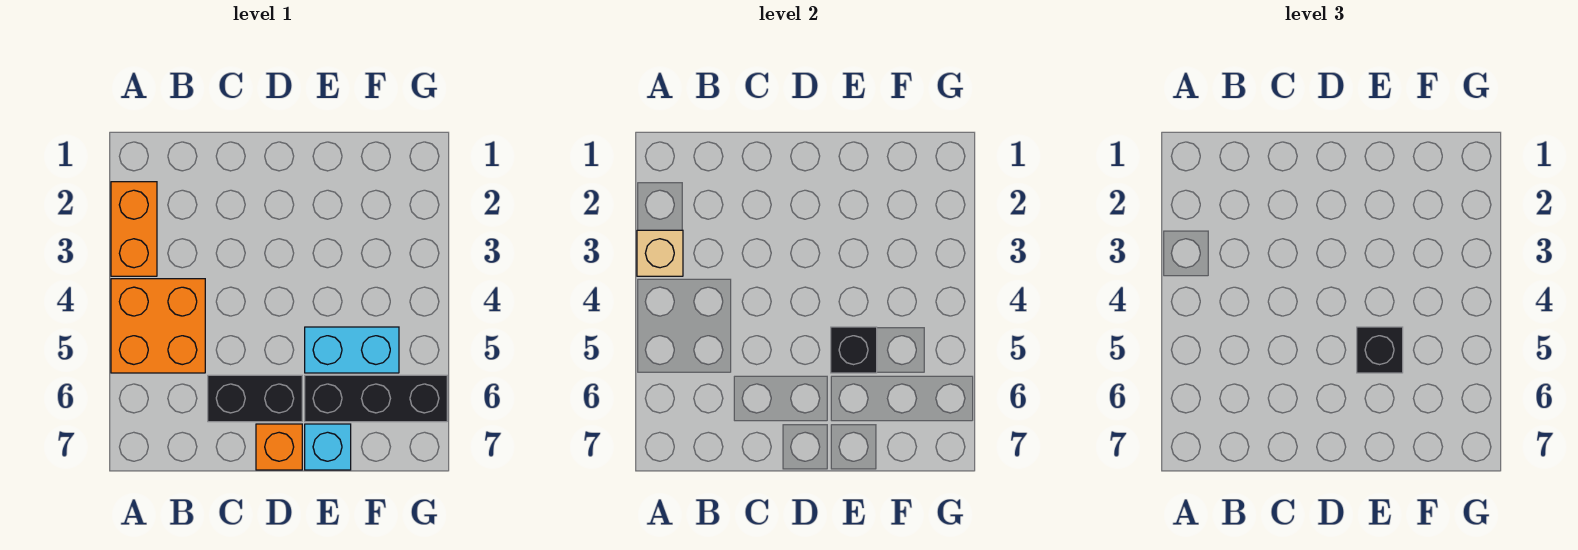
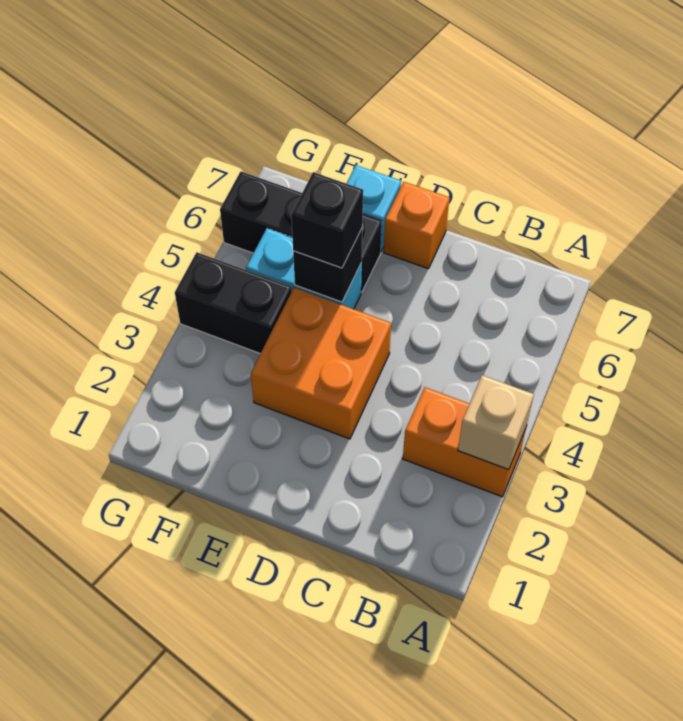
orange 1x2 brick [111,182,157,276] -> orange 1x2 brick turned to [403,387,526,497]
orange 2x2 brick [111,279,205,373] -> orange 2x2 brick moved to [251,288,391,439]
black 1x2 brick [208,375,302,422] -> black 1x2 brick moved to [175,252,292,354]

